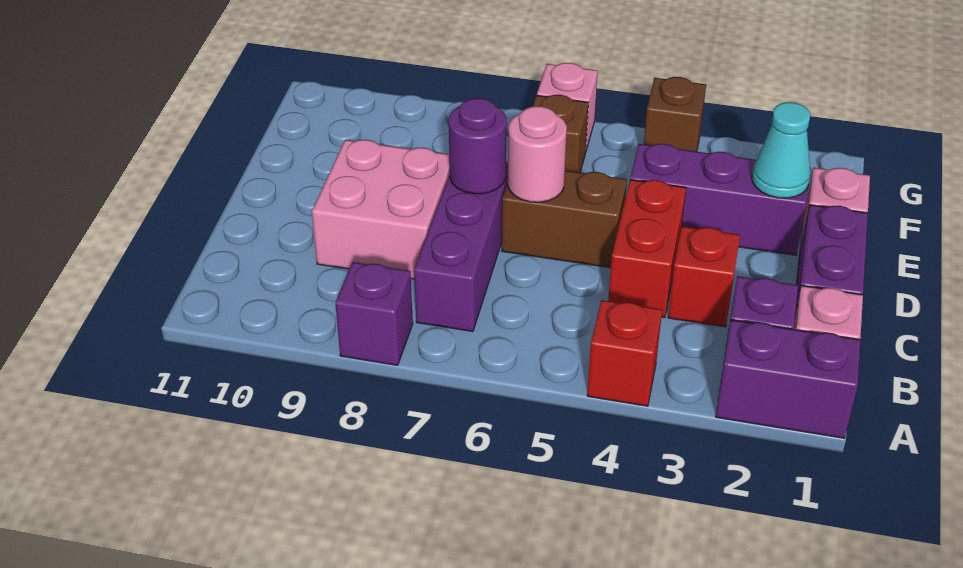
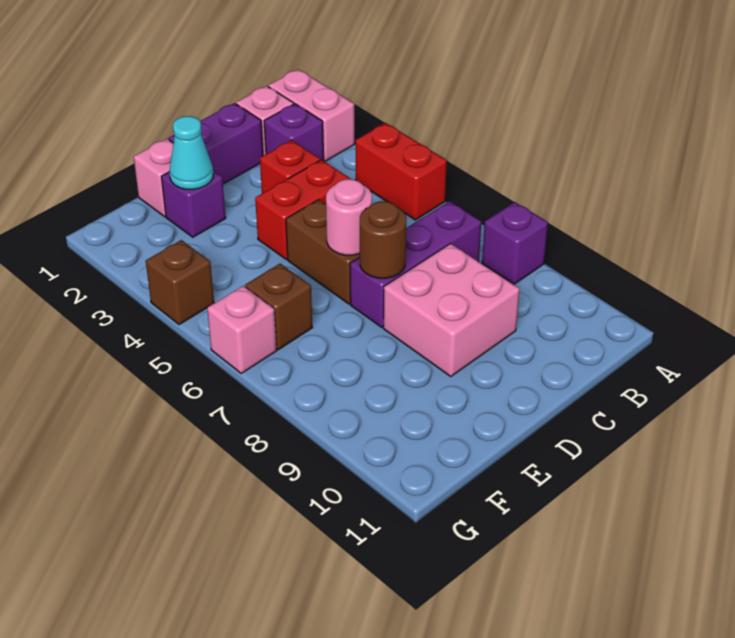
purple 1x2 brick [716,320,860,438] -> pink 1x2 brick [268,69,354,161]
red 1x1 brick [587,300,662,406] -> red 1x2 brick [356,123,447,220]
purple 1x1 round brick [449,98,507,194] -> brown 1x1 round brick [360,201,406,278]
purple 1x3 brick [630,144,809,255] -> purple 1x1 brick [161,171,226,237]

